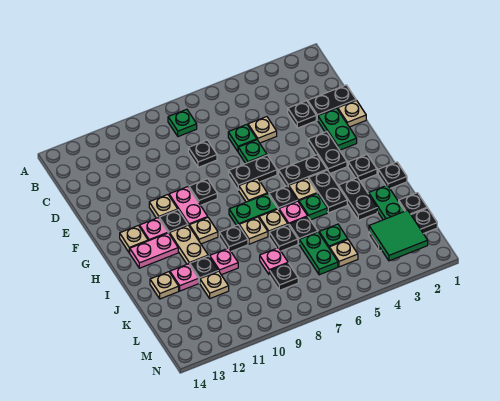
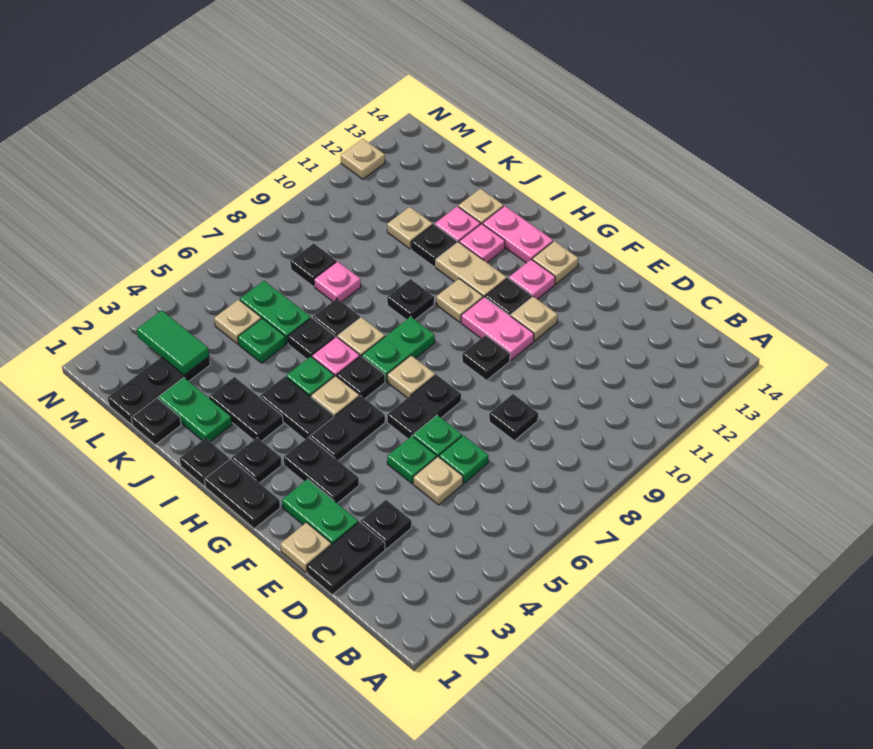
green 1x1 plate [168,109,197,137] -> green 1x1 plate moved to [387,436,437,484]
none -> black 1x2 plate [204,459,280,529]
pink 1x2 plate [130,233,178,268] -> pink 1x2 plate turned to [483,206,553,263]
tan 1x1 plate [239,217,268,244] -> tan 1x1 plate moved to [341,139,385,179]
pink 1x1 plate [210,248,238,275] -> pink 1x1 plate moved to [459,224,505,263]
green 2x2 tile [369,210,428,261] -> green 1x2 tile [137,311,209,375]

